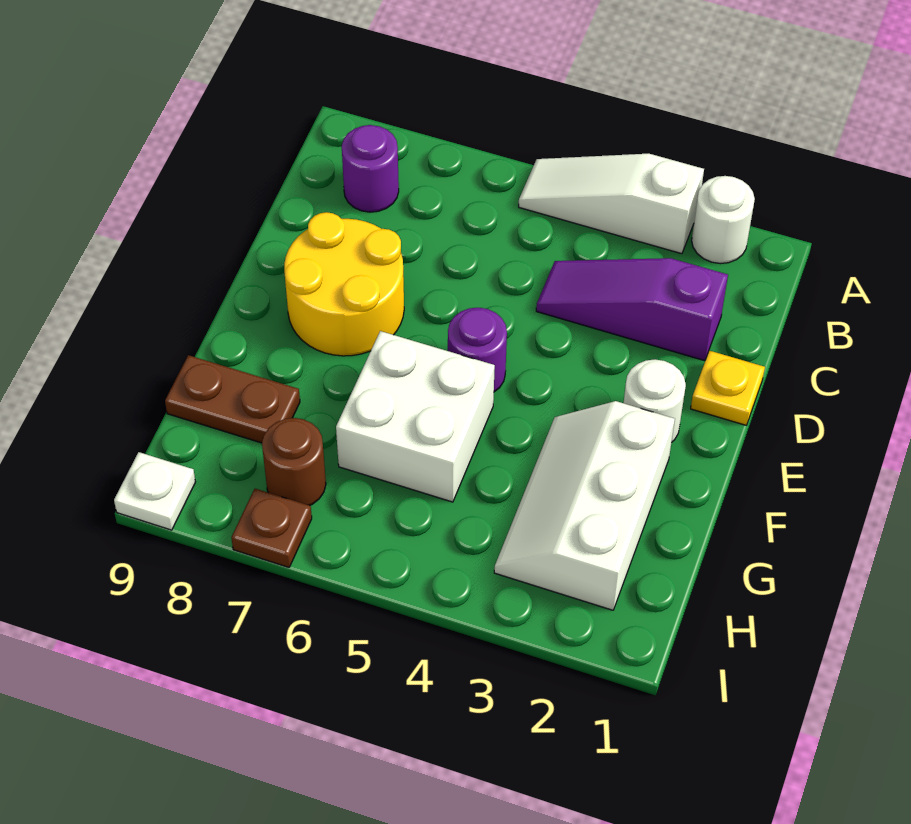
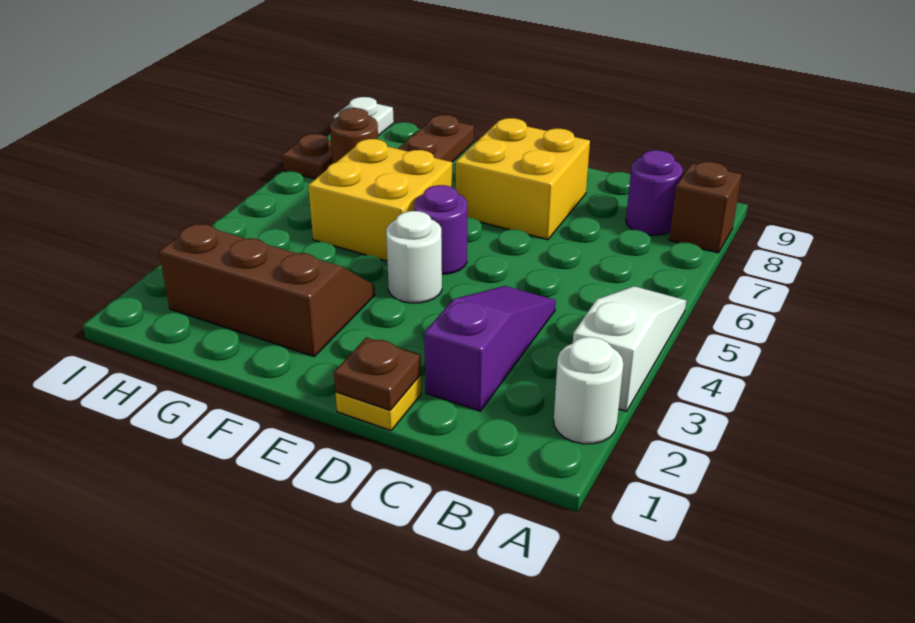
none -> brown 1x1 brick [669,162,742,253]
none -> brown 1x1 plate [334,337,421,410]
yellow 2x2 round brick [284,212,404,356] -> yellow 2x2 brick [456,118,590,240]
white 1x1 round brick [624,359,686,443] -> white 1x1 round brick moved to [386,211,442,303]
white 2x3 slope [494,401,675,610] -> brown 2x3 slope [159,224,375,357]
white 2x2 brick [336,331,495,502] -> yellow 2x2 brick [308,139,452,261]

